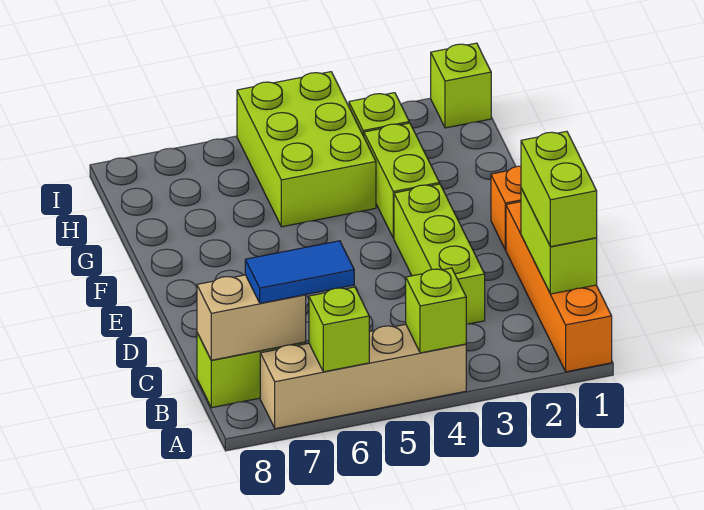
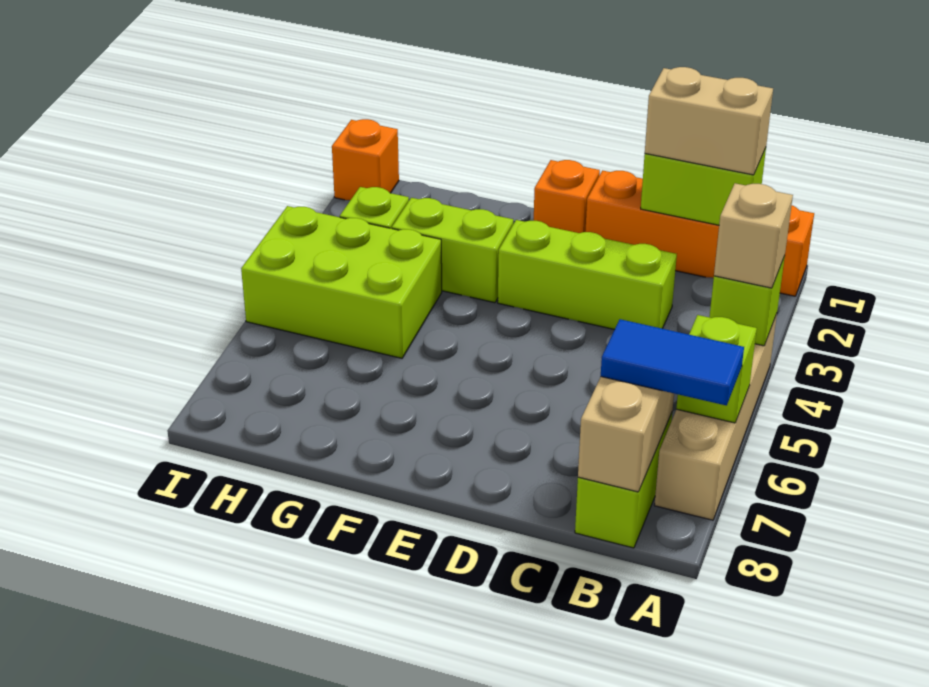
none -> tan 1x1 brick [714,183,793,288]
lime 1x2 brick [521,131,597,247] -> tan 1x2 brick [645,67,773,175]
blue 1x2 tile [245,241,354,303] -> blue 1x2 tile turned to [601,319,744,406]
lime 1x1 brick [431,43,491,128] -> orange 1x1 brick [332,119,399,200]

